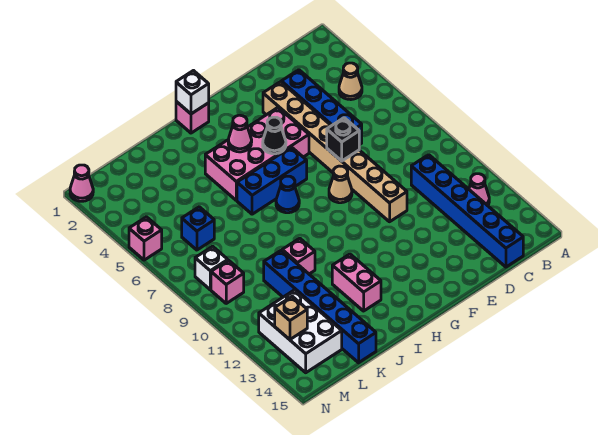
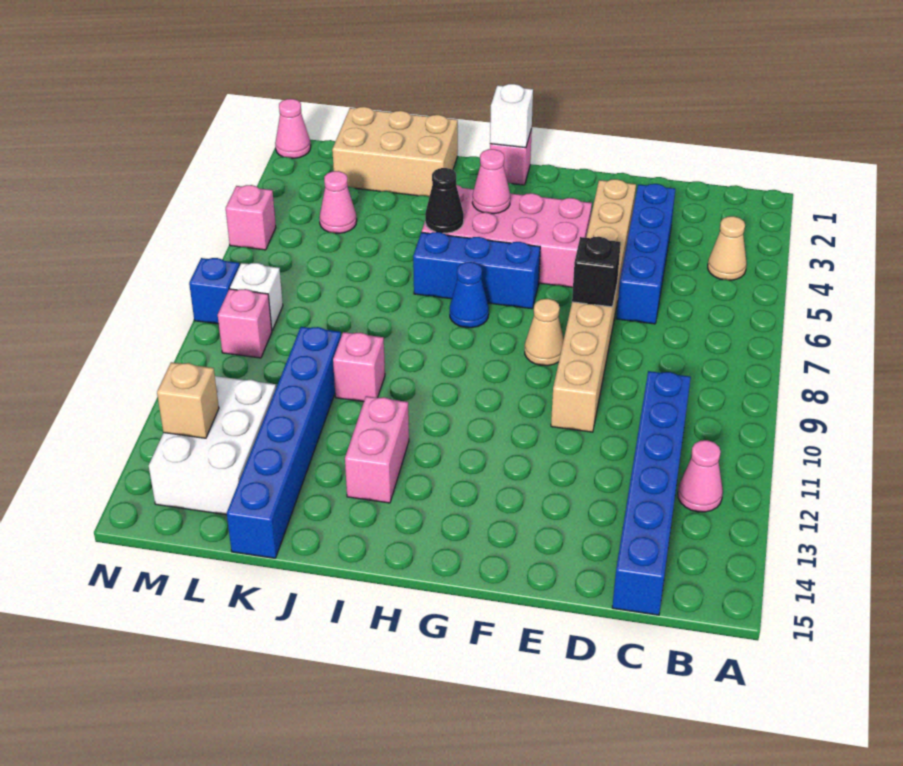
black 1x1 cone [263,117,286,154] -> black 1x1 cone moved to [425,168,464,233]
none -> tan 2x3 brick [332,107,458,197]
none -> pink 1x1 cone [319,171,357,233]
blue 1x1 brick [182,207,214,250] -> blue 1x1 brick moved to [189,258,240,324]

